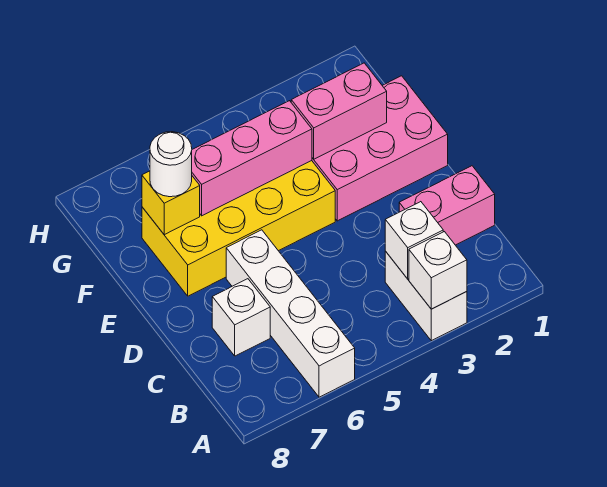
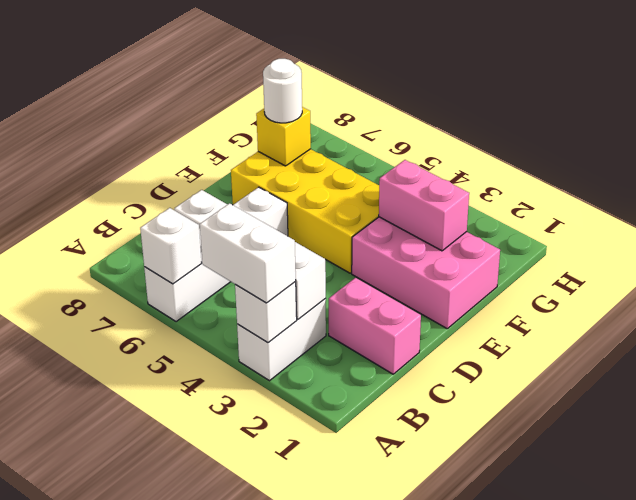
none -> white 1x2 brick [200,203,296,303]
none -> white 1x1 brick [140,208,202,284]
pink 1x3 brick [192,101,312,216] -> none

